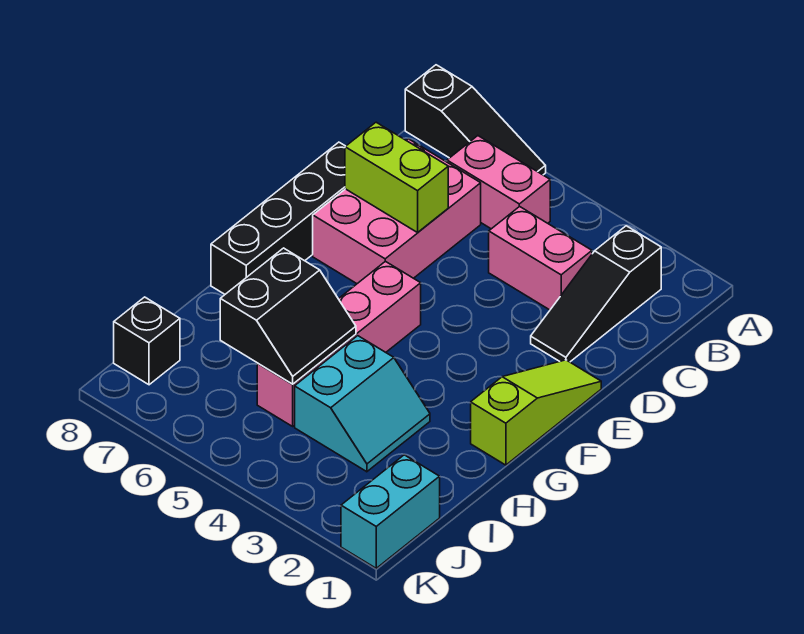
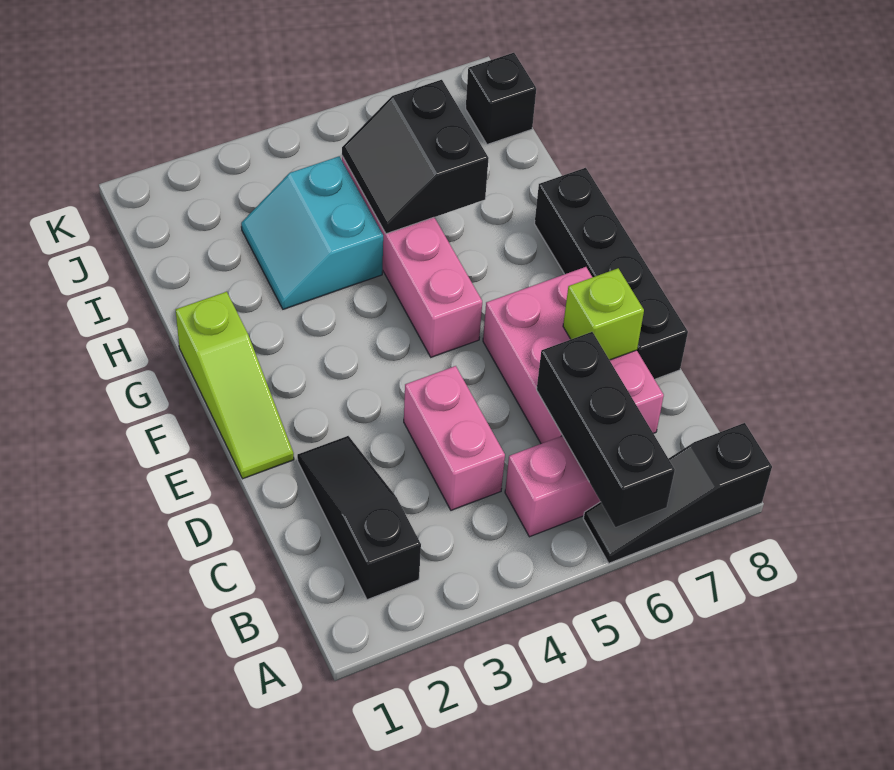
none -> black 1x3 brick [537,332,675,527]
pink 1x2 brick [489,206,592,310] -> pink 1x2 brick turned to [404,366,505,510]
lime 1x2 brick [345,122,448,232] -> lime 1x1 brick [563,268,644,360]
cyan 1x2 brick [341,455,440,568] -> none

